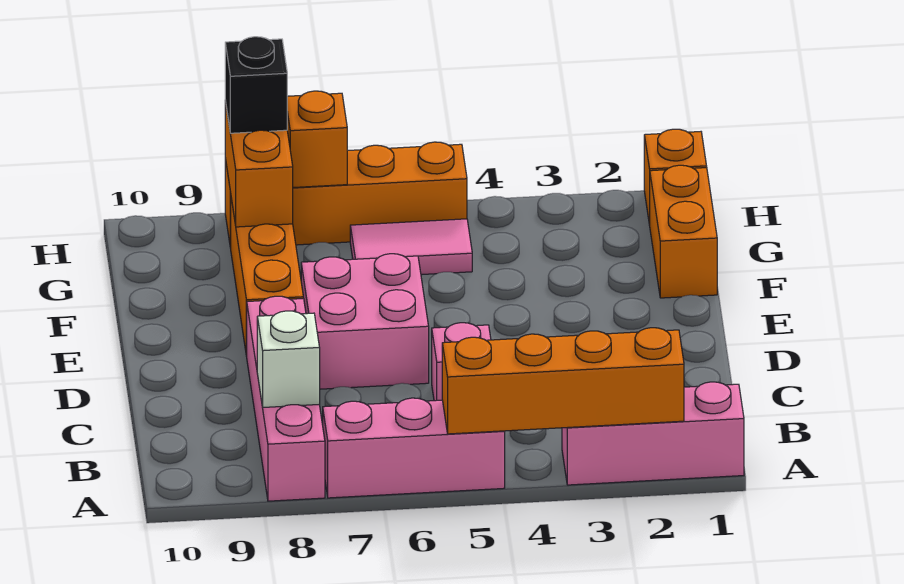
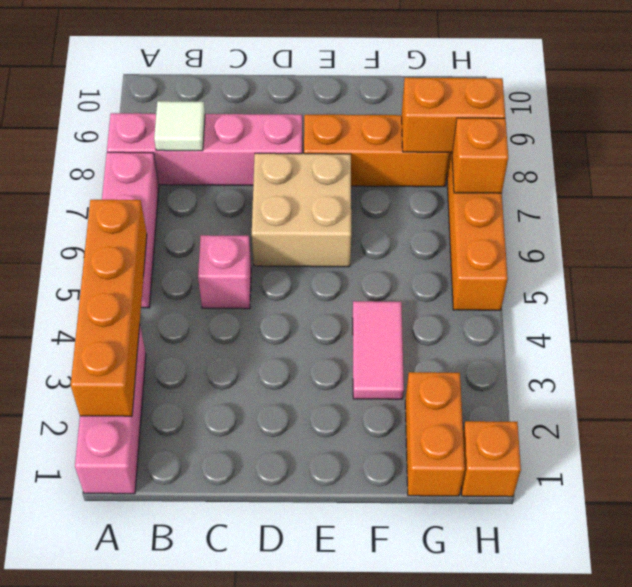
white 1x1 brick [257,311,320,407] -> white 1x1 tile [154,101,205,151]
pink 2x2 brick [301,254,429,389] -> tan 2x2 brick [252,153,351,267]
orange 1x2 brick [650,165,717,298] -> orange 1x2 brick turned to [405,372,465,496]
pink 1x2 tile [350,219,472,275] -> pink 1x2 tile moved to [353,301,404,399]
black 1x1 brick [225,37,287,133] -> none

